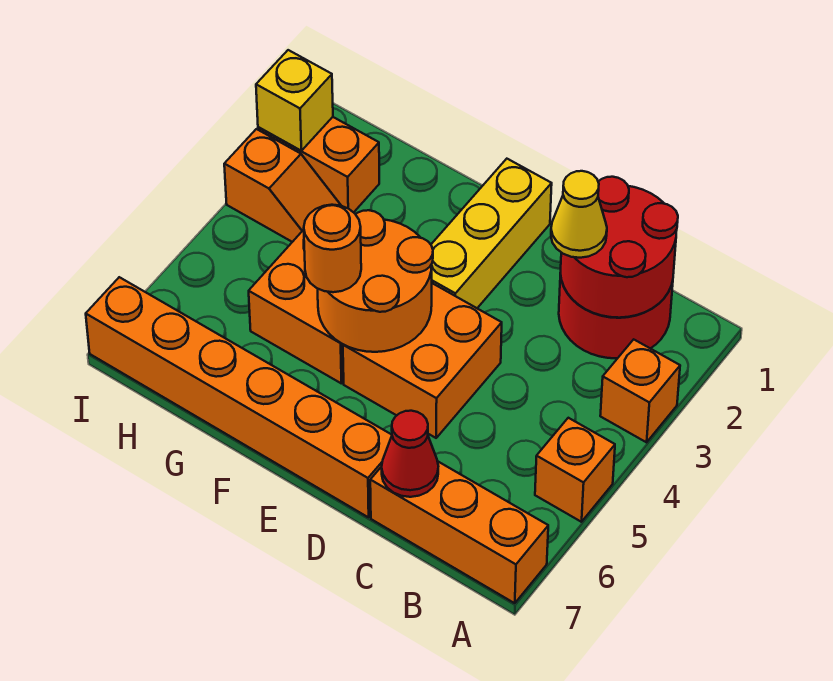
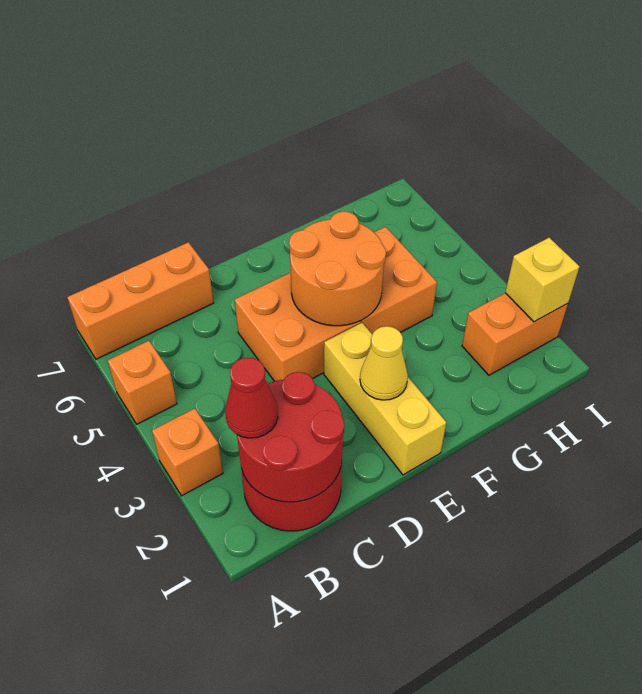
yellow 1x1 cone [551,171,607,258] -> yellow 1x1 cone moved to [360,326,408,400]
red 1x1 cone [382,411,438,497] -> red 1x1 cone moved to [225,358,278,438]
orange 1x6 brick [86,277,392,517] -> none
orange 1x1 round brick [304,205,361,292] -> none
orange 1x2 slope [224,129,341,242] -> none

